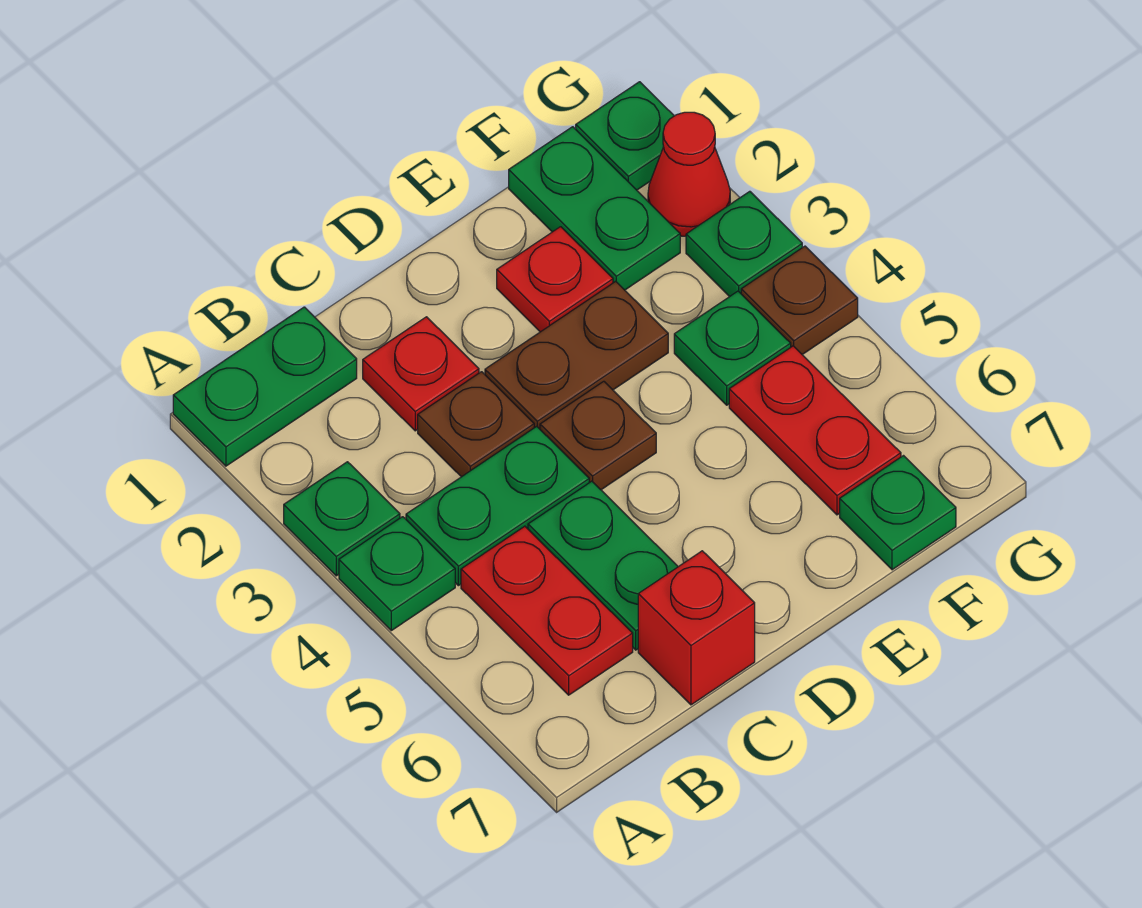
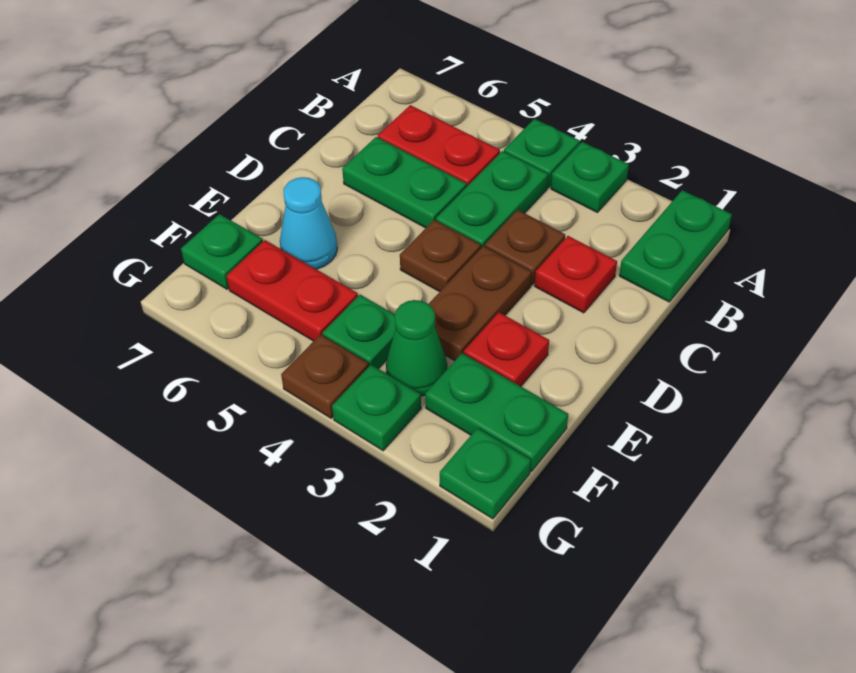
red 1x1 brick [638,551,755,705] -> none
none -> cyan 1x1 cone [280,177,337,269]
none -> green 1x1 cone [386,300,447,396]
red 1x1 cone [648,112,730,236] -> none

